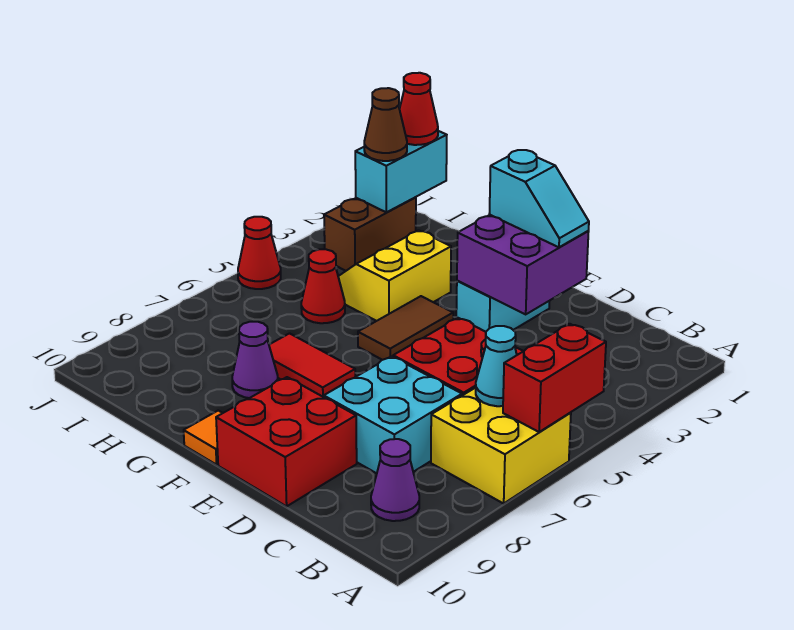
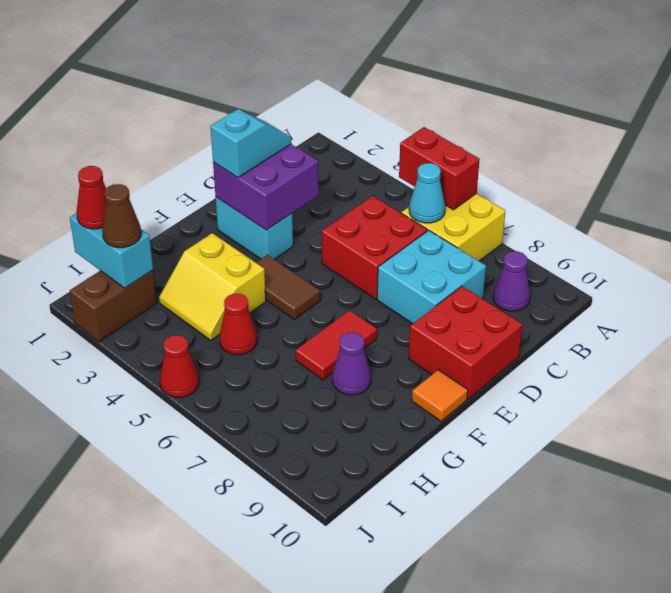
brown 1x2 brick [324,197,416,271] -> brown 1x2 brick turned to [70,270,157,342]

